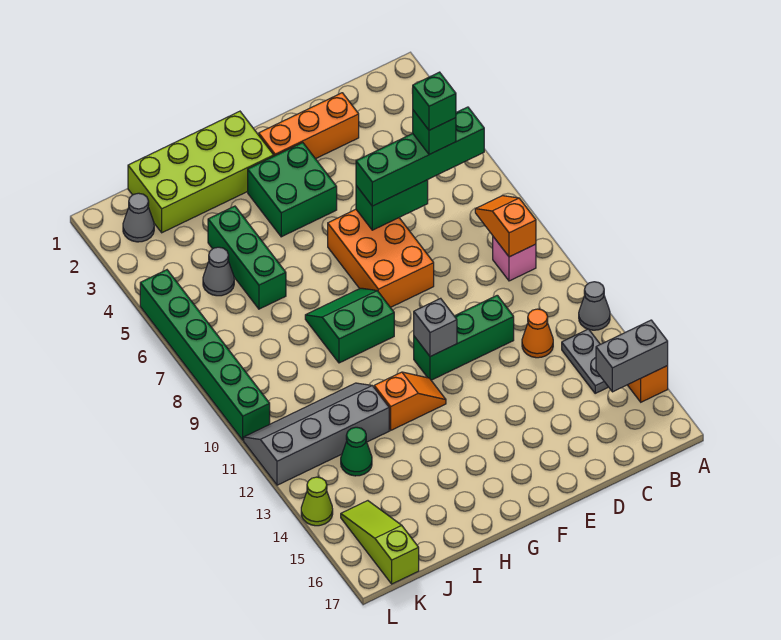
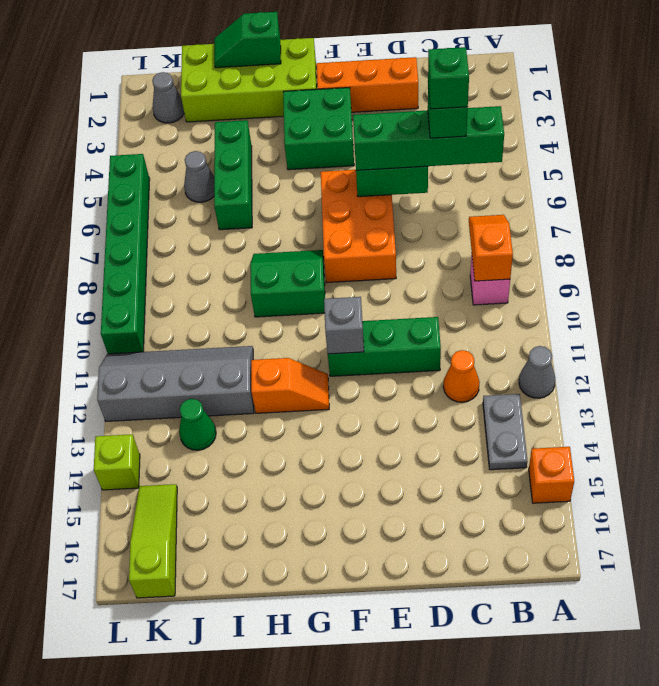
grey 1x2 brick [596,320,668,392] -> none
none -> green 1x2 slope [214,12,281,68]
lime 1x1 cone [301,477,333,526] -> lime 1x1 brick [94,434,140,490]

